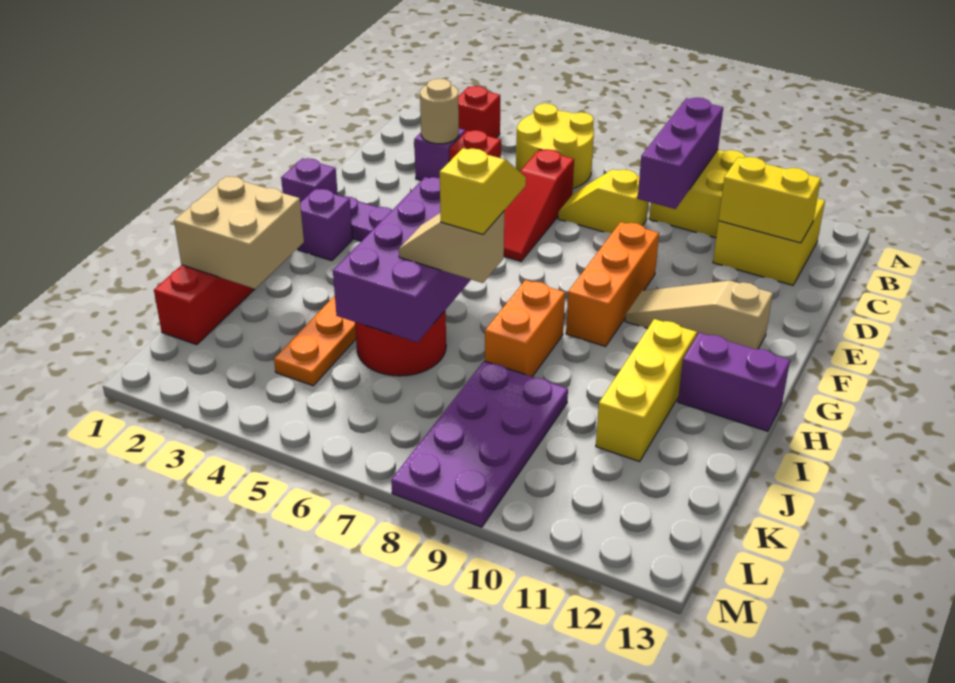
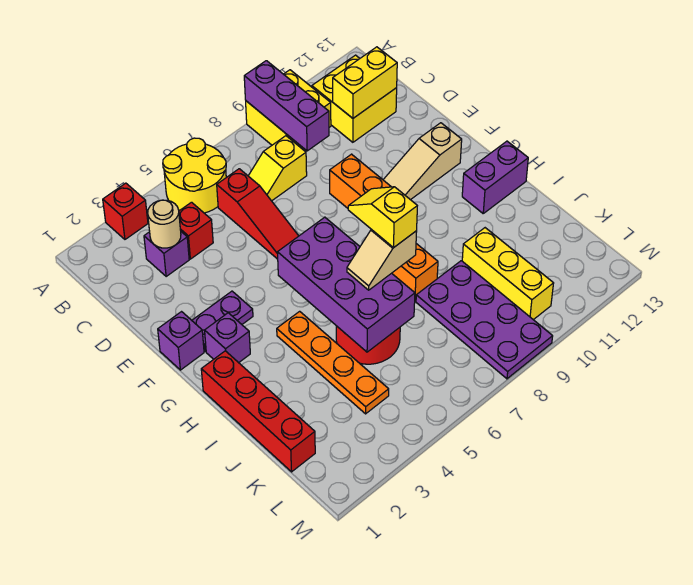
yellow 1x3 brick [596,319,697,461] -> yellow 1x3 brick moved to [462,228,554,320]
tan 2x2 brick [174,176,304,289] -> none

